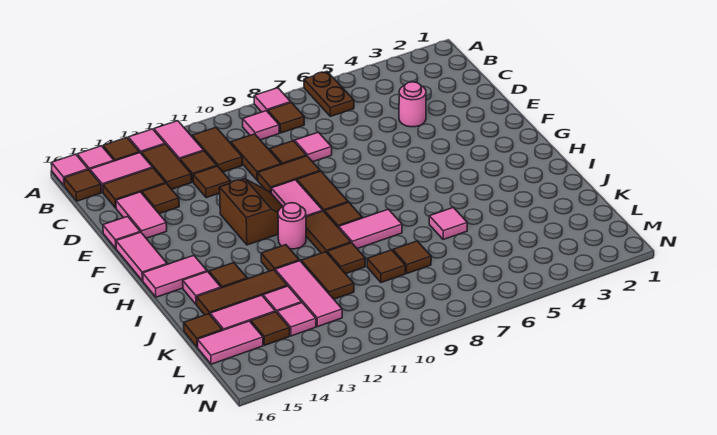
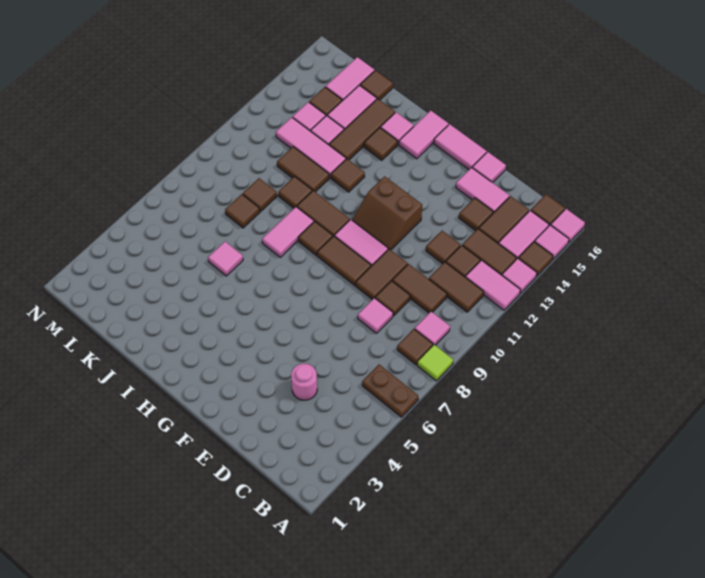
pink 1x1 tile [254,88,291,112] -> lime 1x1 tile [417,345,453,381]
pink 1x1 round brick [278,203,306,249] -> none

